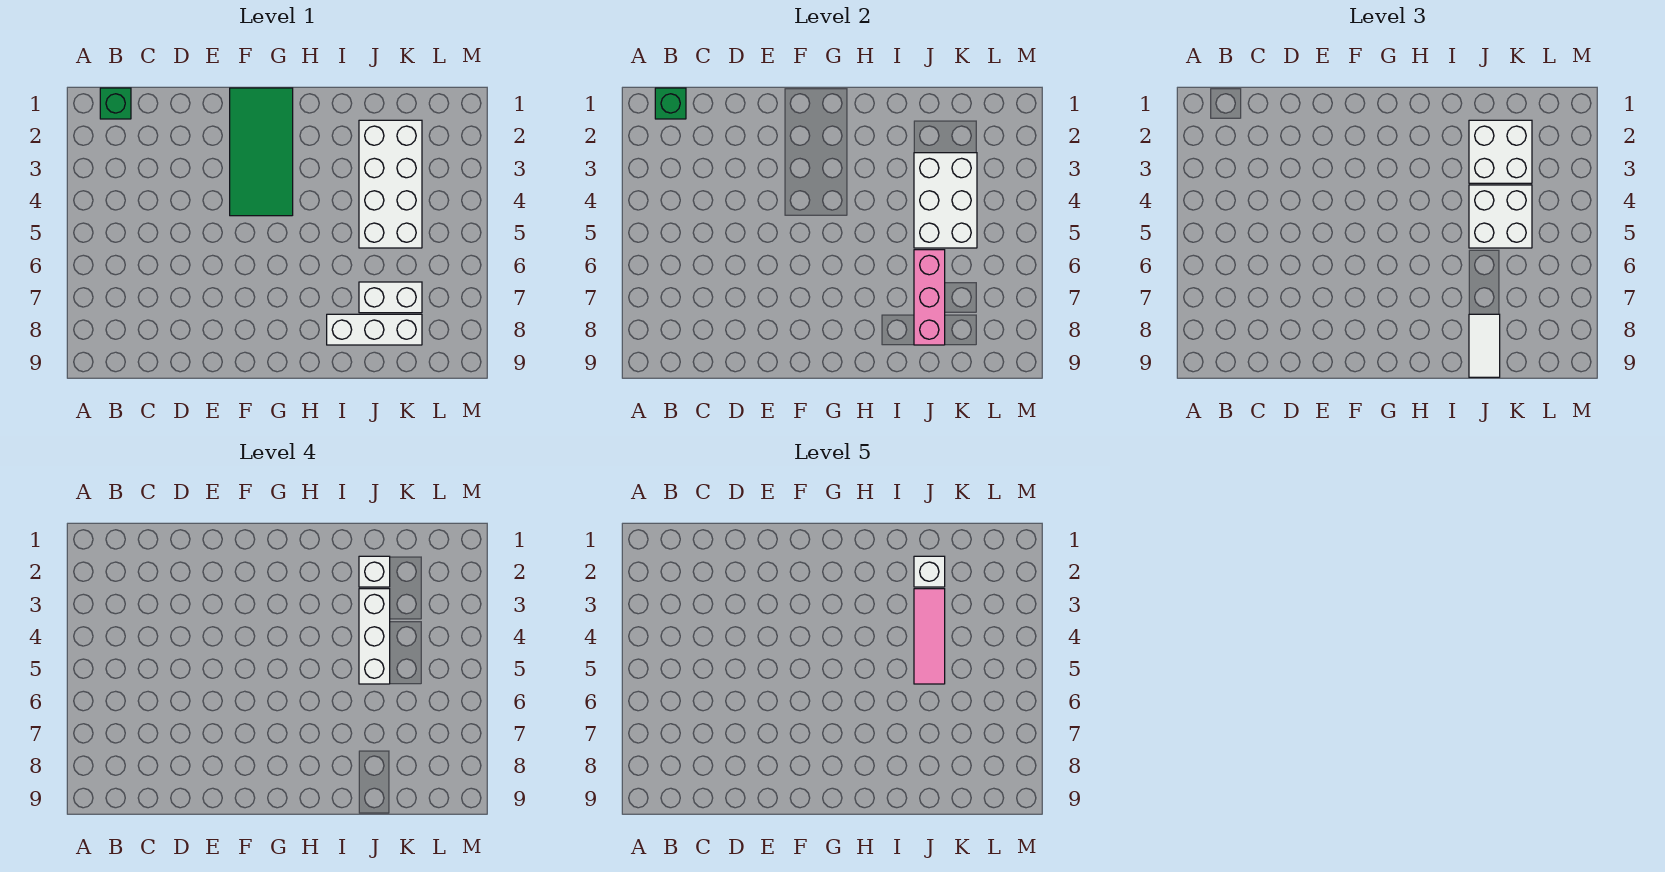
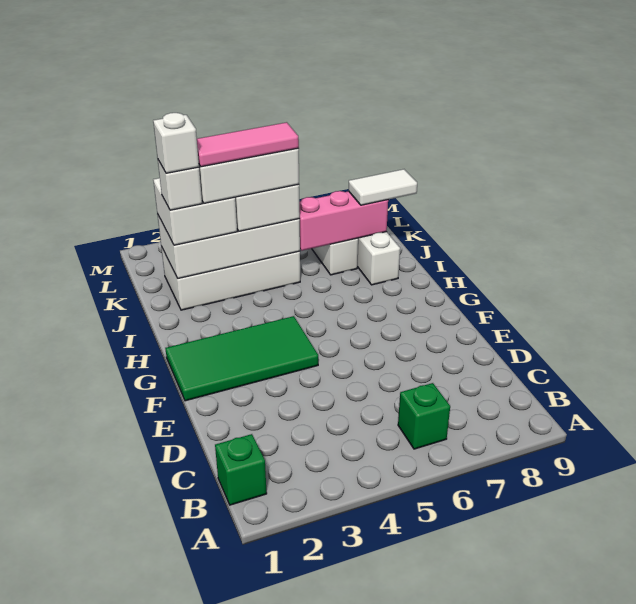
green 1x1 brick [655,88,686,119] -> green 1x1 brick moved to [398,383,450,449]
white 2x3 brick [914,153,977,248] -> white 2x4 brick [157,214,300,279]

